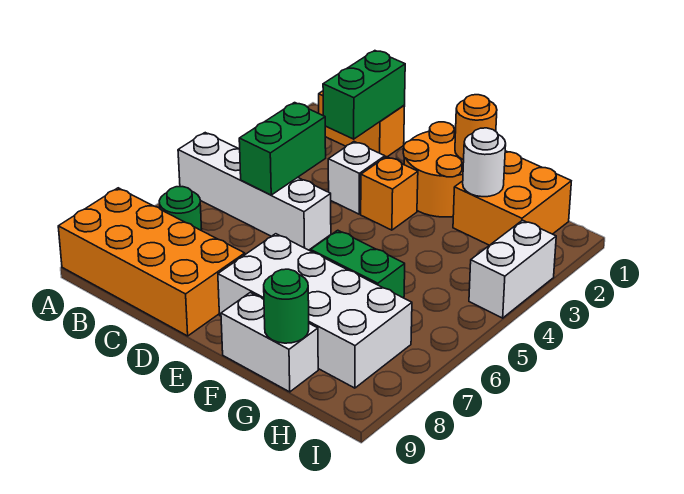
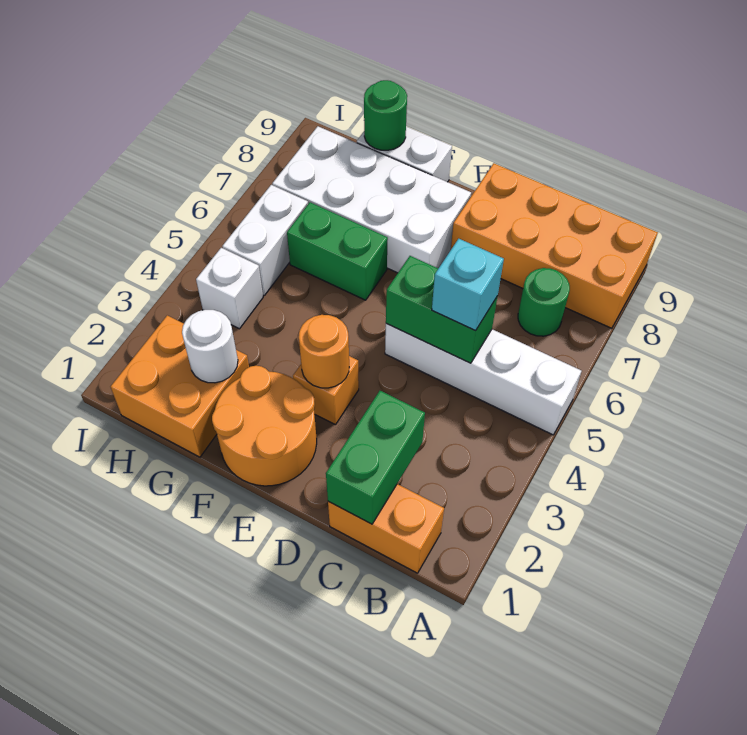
green 1x2 brick [239,103,326,195] -> green 1x2 brick turned to [386,256,498,363]
none -> cyan 1x1 brick [432,239,504,331]
white 1x1 brick [328,142,385,214] -> white 1x1 brick moved to [196,248,263,329]
orange 1x1 round brick [455,95,497,160] -> orange 1x1 round brick moved to [299,315,349,388]
white 1x2 brick [469,220,556,318] -> white 1x2 brick moved to [222,185,308,295]

